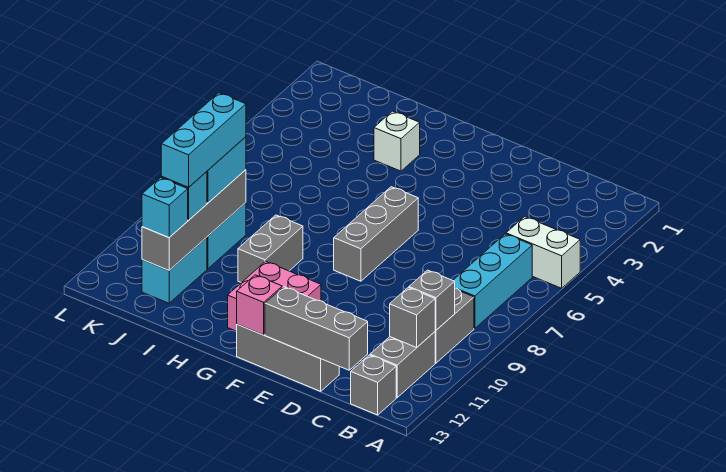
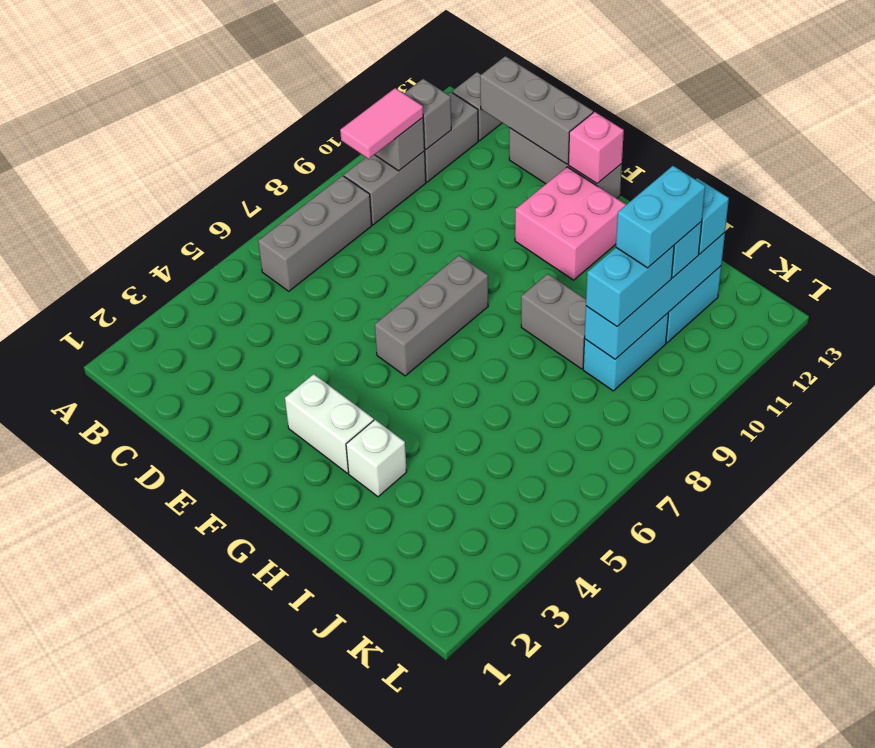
white 1x2 brick [506,217,580,288] -> white 1x2 brick moved to [285,374,374,473]
cyan 1x3 brick [453,234,532,328] -> grey 1x3 brick [258,176,372,291]
none -> pink 1x2 tile [340,88,423,159]
grey 1x2 brick [238,215,303,283] -> grey 1x2 brick turned to [521,274,586,369]
grey 1x4 brick [142,170,246,270] -> cyan 1x4 brick [585,233,725,359]
cyan 1x3 brick [161,93,246,187] -> cyan 1x2 brick [616,166,705,268]

